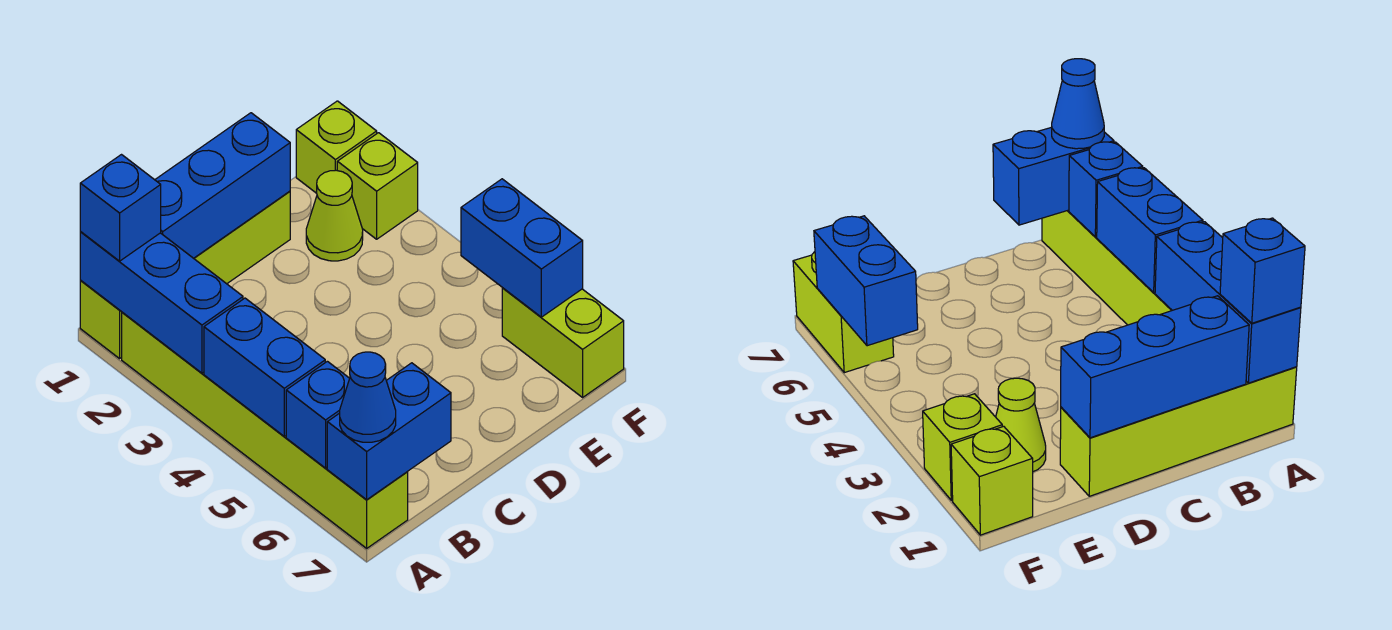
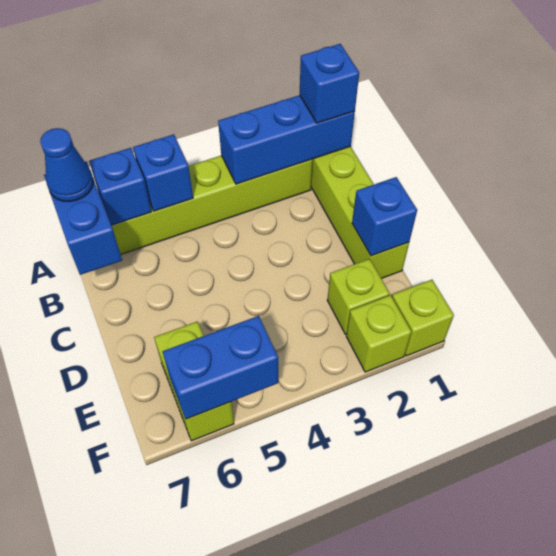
blue 1x2 brick [204,298,325,436] -> blue 1x1 brick [133,134,193,211]
blue 1x3 brick [155,113,290,258] -> blue 1x1 brick [352,177,417,256]
lime 1x1 cone [306,170,363,261] -> lime 1x1 brick [327,259,390,334]
lime 1x2 brick [502,288,624,397] -> lime 1x2 brick turned to [154,322,234,441]

